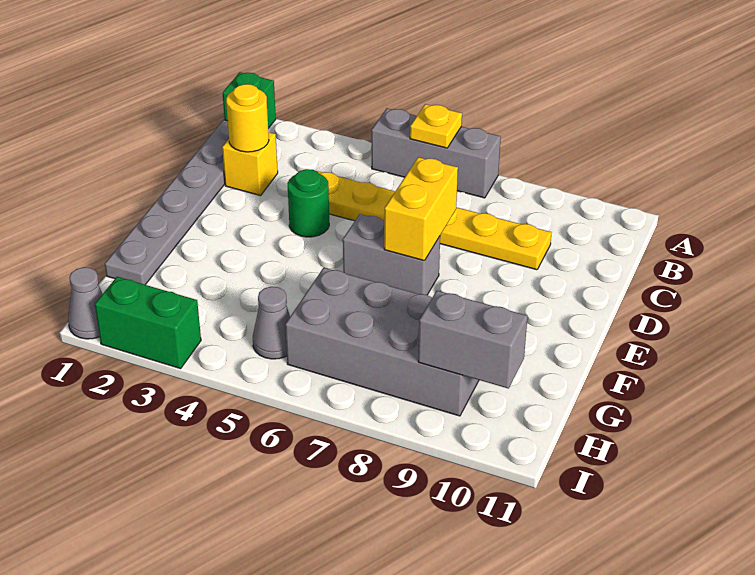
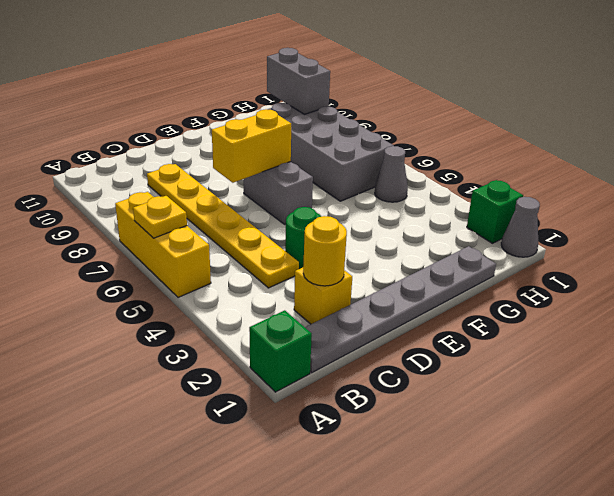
grey 1x3 brick [371,108,501,198] -> yellow 1x3 brick [115,192,211,297]
green 1x2 brick [95,277,201,369] -> green 1x1 brick [467,180,523,243]

